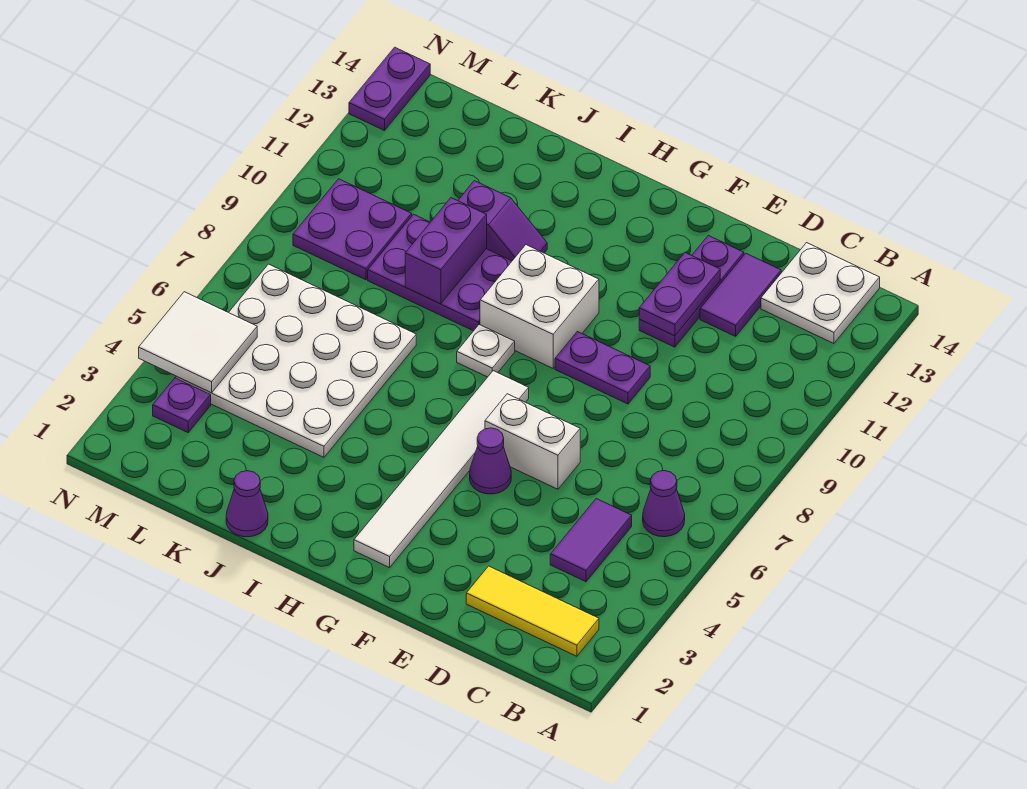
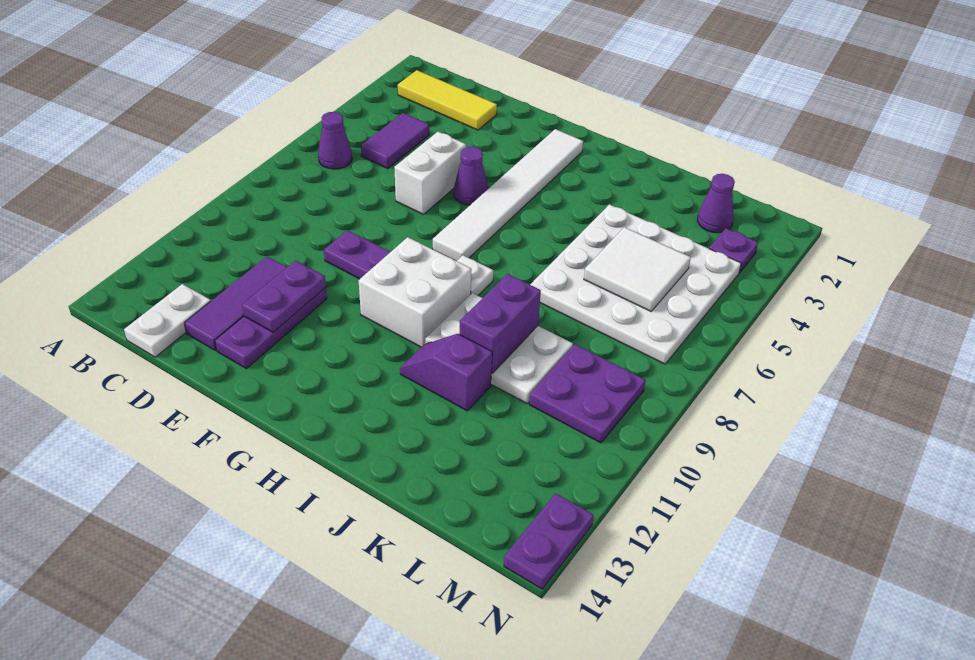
white 2x2 plate [761,243,880,344] -> white 1x2 plate [124,284,211,357]
purple 1x2 tile [700,253,781,336] -> purple 1x3 tile [184,257,287,350]
white 1x2 brick [485,394,580,489] -> white 1x2 brick turned to [394,132,466,214]
purple 2x3 plate [368,214,512,331] -> white 2x3 plate [425,293,573,403]
purple 1x1 cone [226,471,268,537] -> purple 1x1 cone moved to [697,174,735,233]
white 2x2 tile [139,292,257,393] -> white 2x2 tile moved to [584,227,691,311]

